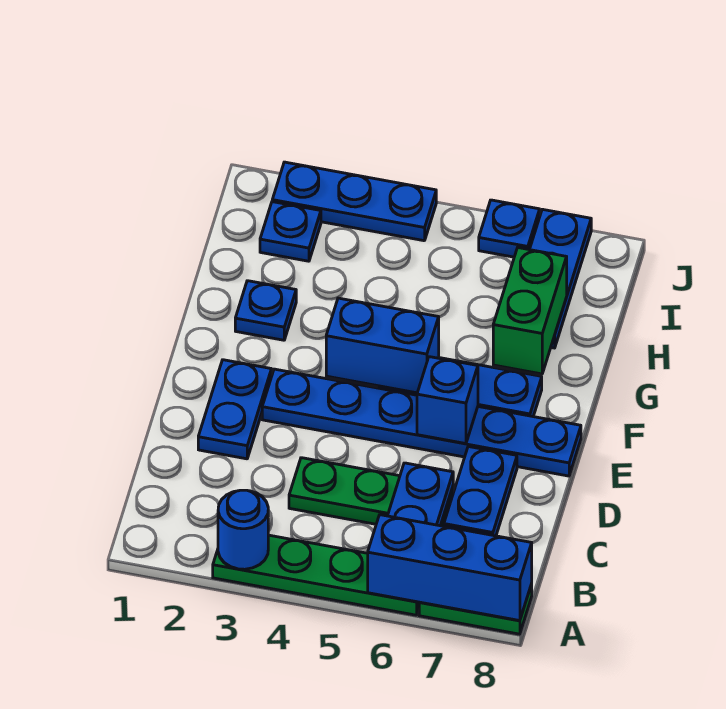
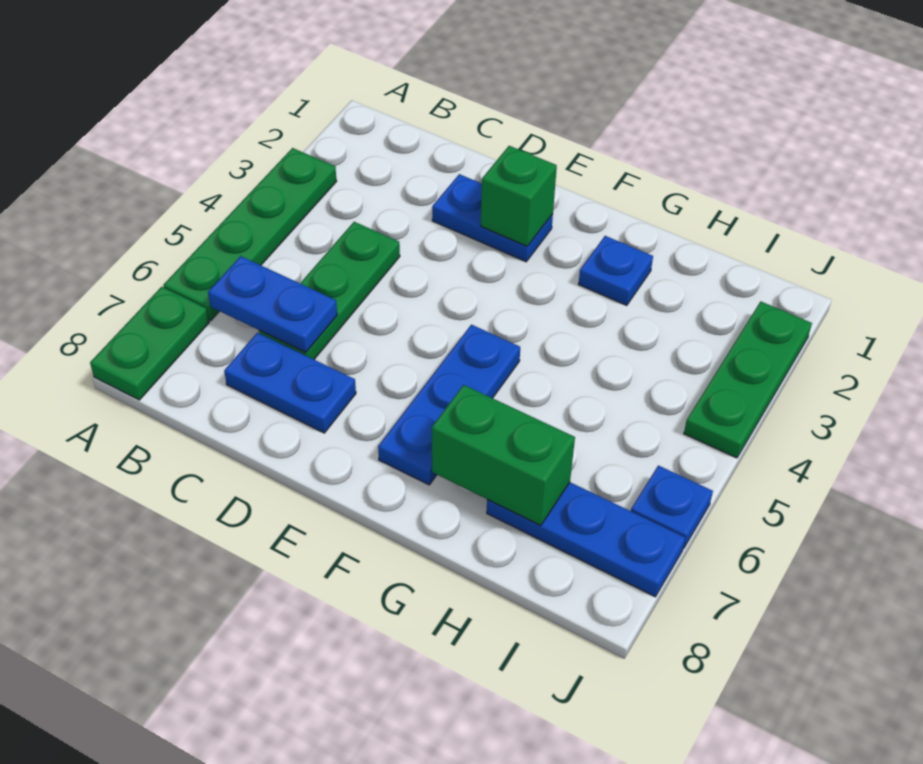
blue 1x1 round brick [218,490,268,569] -> none
blue 1x3 brick [368,515,532,621] -> none
none -> green 1x1 brick [481,146,557,246]
blue 1x6 plate [262,369,581,476] -> none
blue 1x1 brick [417,357,478,444] -> none
blue 1x2 brick [326,298,439,393] -> none
blue 1x1 plate [260,202,321,261] -> none
blue 1x3 plate [272,162,436,241] -> green 1x3 plate [684,302,812,458]

